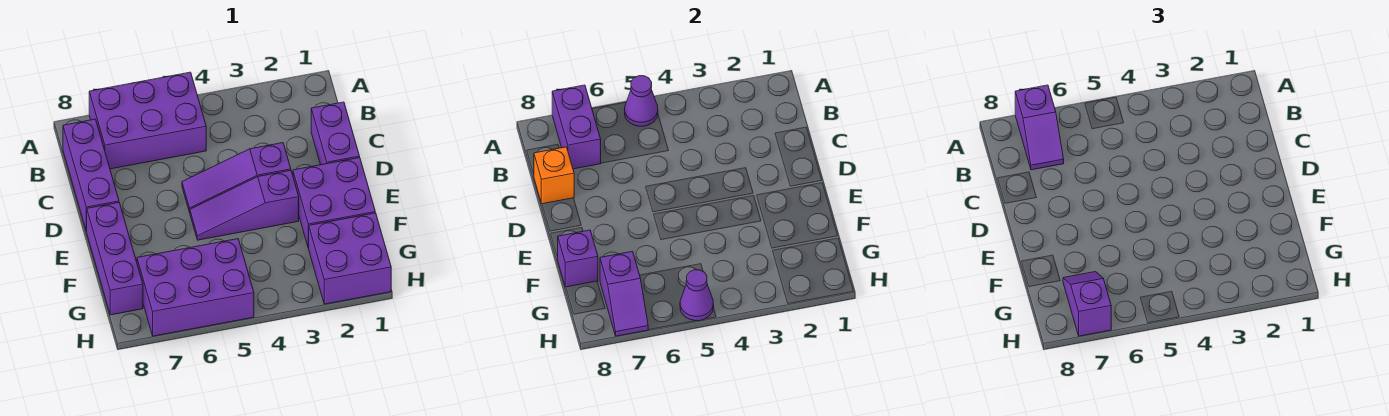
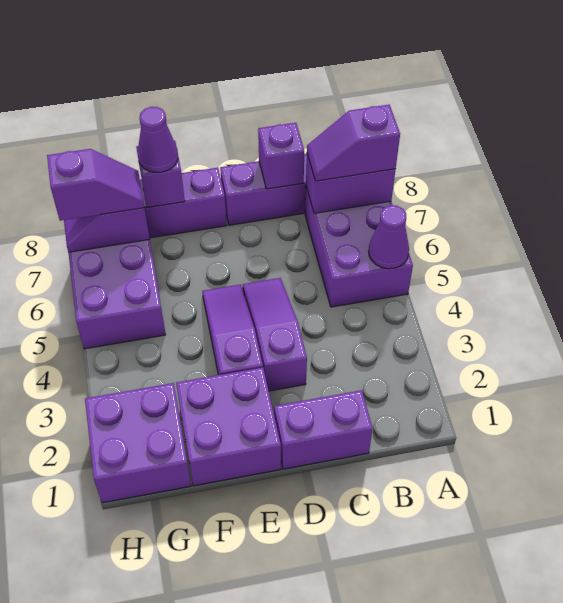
orange 1x1 brick [534,147,574,204] -> purple 1x1 brick [258,123,304,189]
purple 1x1 cone [680,270,714,321] -> purple 1x1 cone moved to [138,107,178,172]

